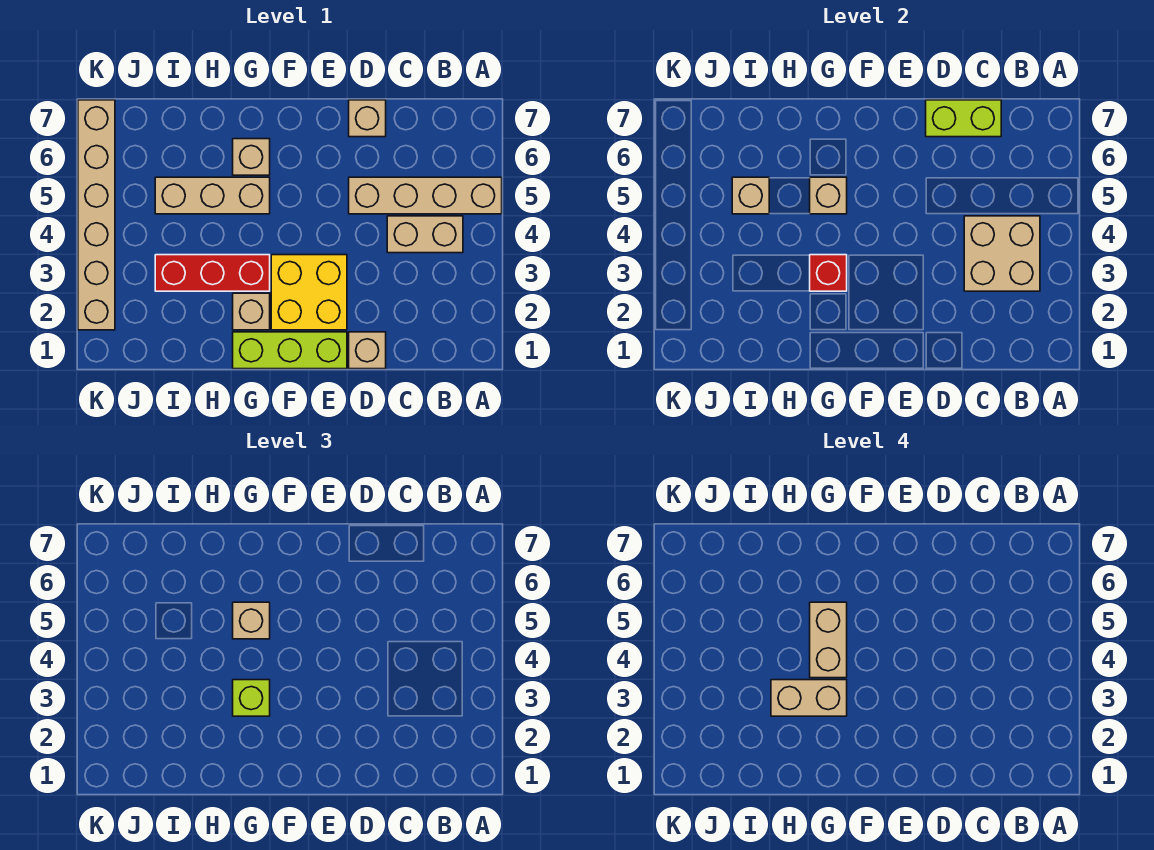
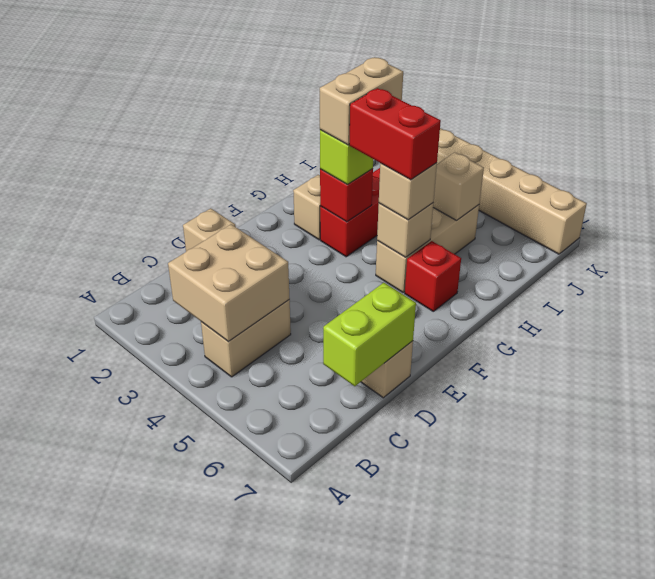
tan 1x4 brick [349,177,502,214] -> none
lime 1x3 brick [233,332,347,369] -> none
yellow 2x2 brick [271,255,347,330] -> none
tan 1x2 brick [810,602,847,678] -> red 1x2 brick [349,88,441,180]
tan 1x1 brick [233,139,270,175] -> red 1x1 brick [405,241,461,311]

